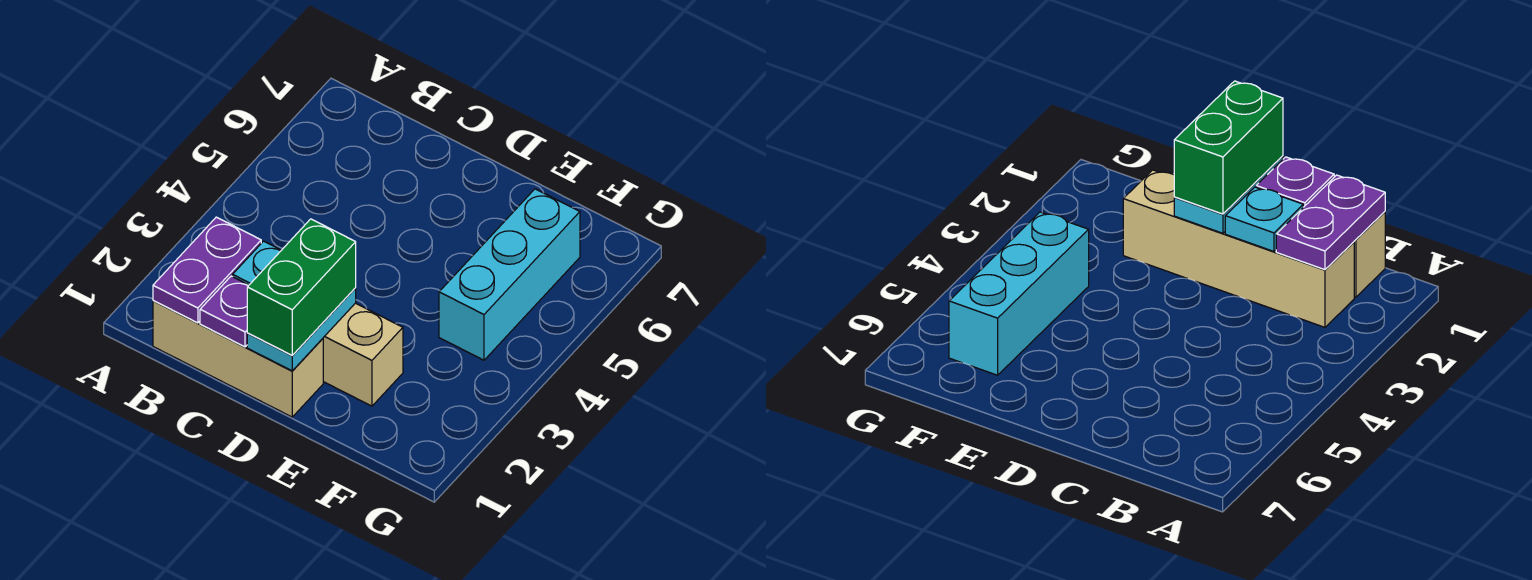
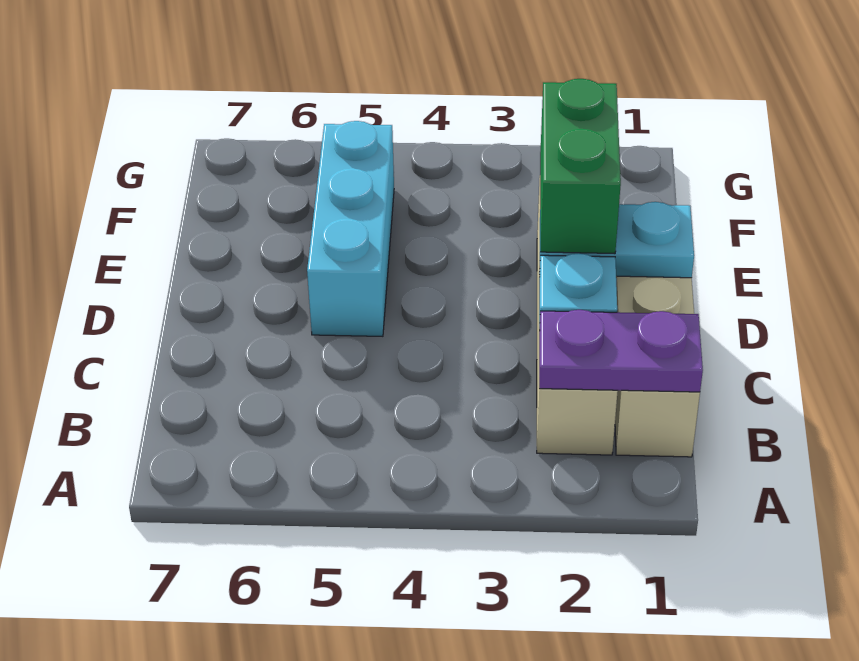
purple 1x1 plate [200,276,249,347] -> none
green 1x2 brick [247,219,356,355] -> green 1x2 brick turned to [540,79,621,254]
cyan 1x3 brick [439,189,580,360] -> cyan 1x3 brick turned to [307,121,394,336]

